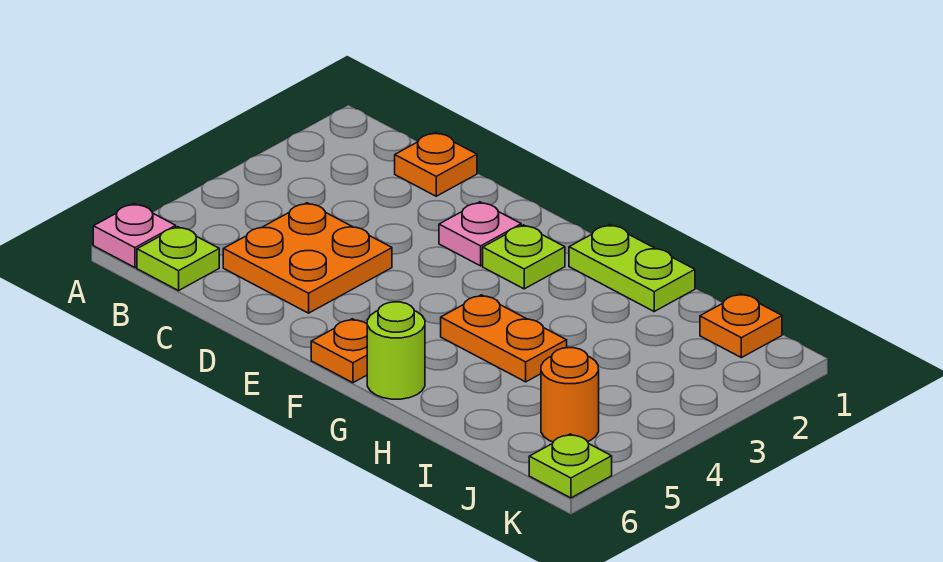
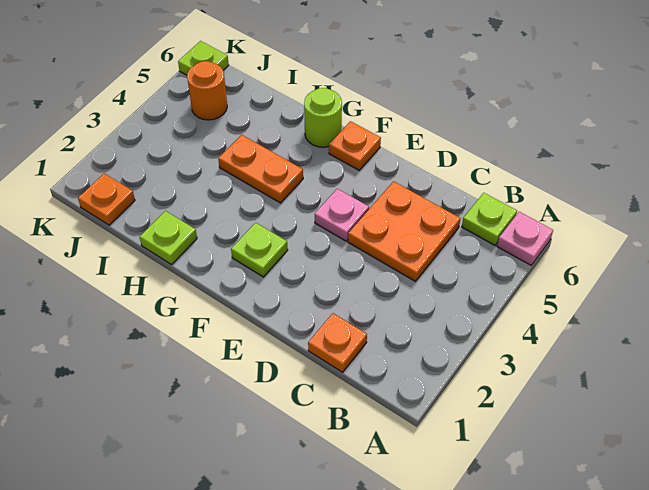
pink 1x1 plate [439,202,521,266] -> pink 1x1 plate moved to [315,189,369,241]
lime 1x2 plate [569,225,695,311] -> lime 1x1 plate [140,211,197,265]

